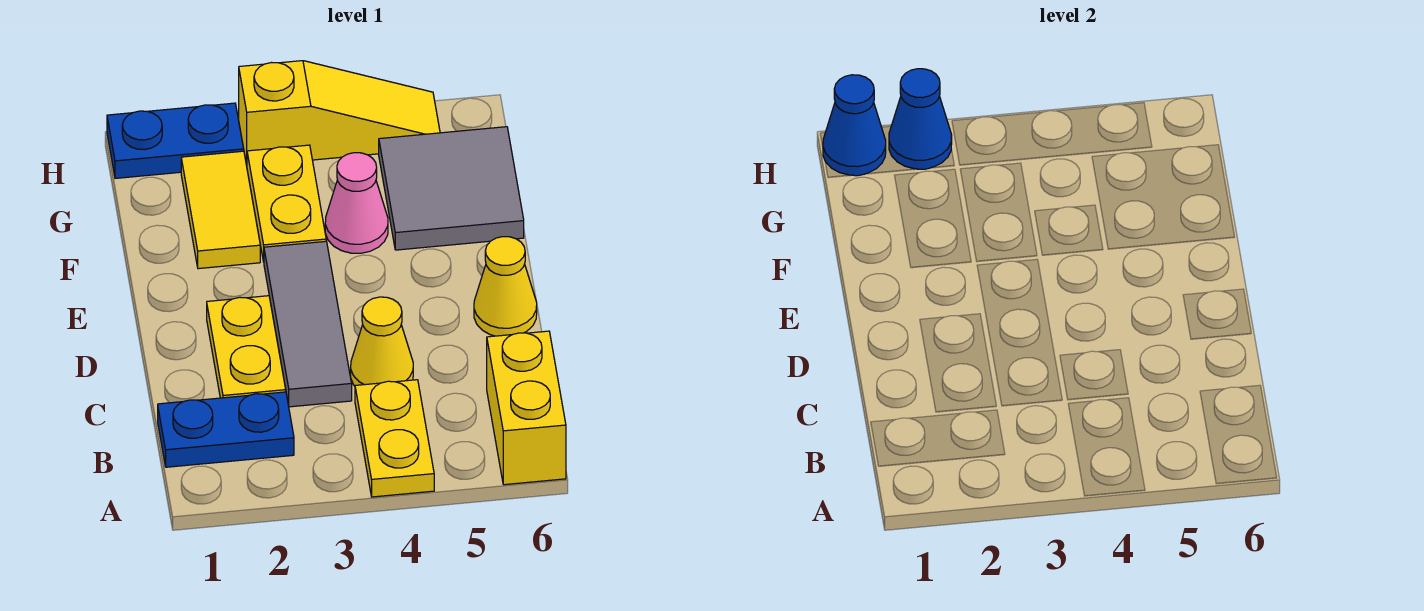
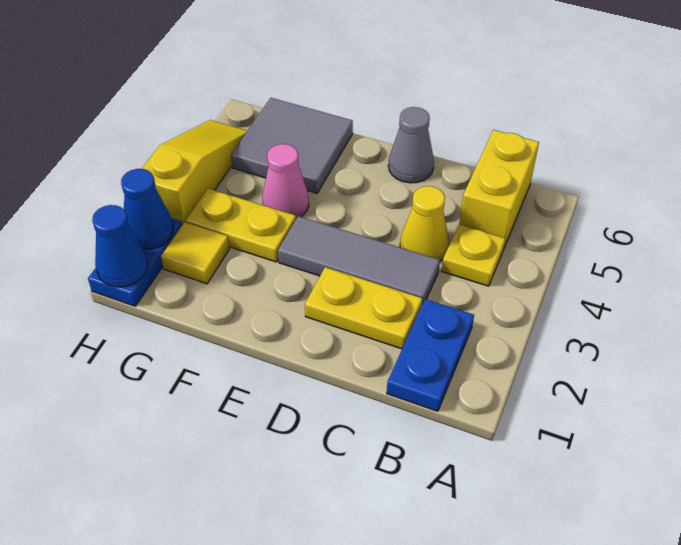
yellow 1x2 plate [355,380,434,497] -> yellow 1x1 plate [442,225,505,286]
yellow 1x2 brick [487,331,566,485] -> yellow 1x2 brick turned to [459,130,539,248]
yellow 1x1 cone [474,237,537,336] -> grey 1x1 cone [388,107,434,183]
yellow 1x2 tile [181,151,260,269] -> yellow 1x1 tile [161,222,230,284]

